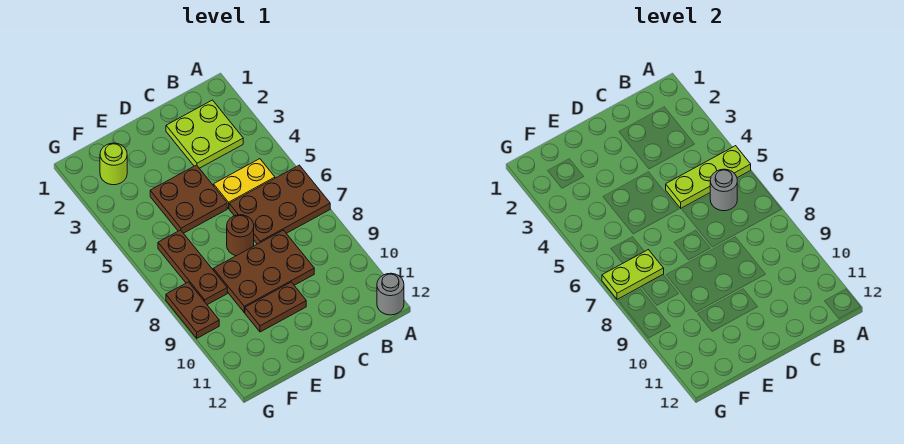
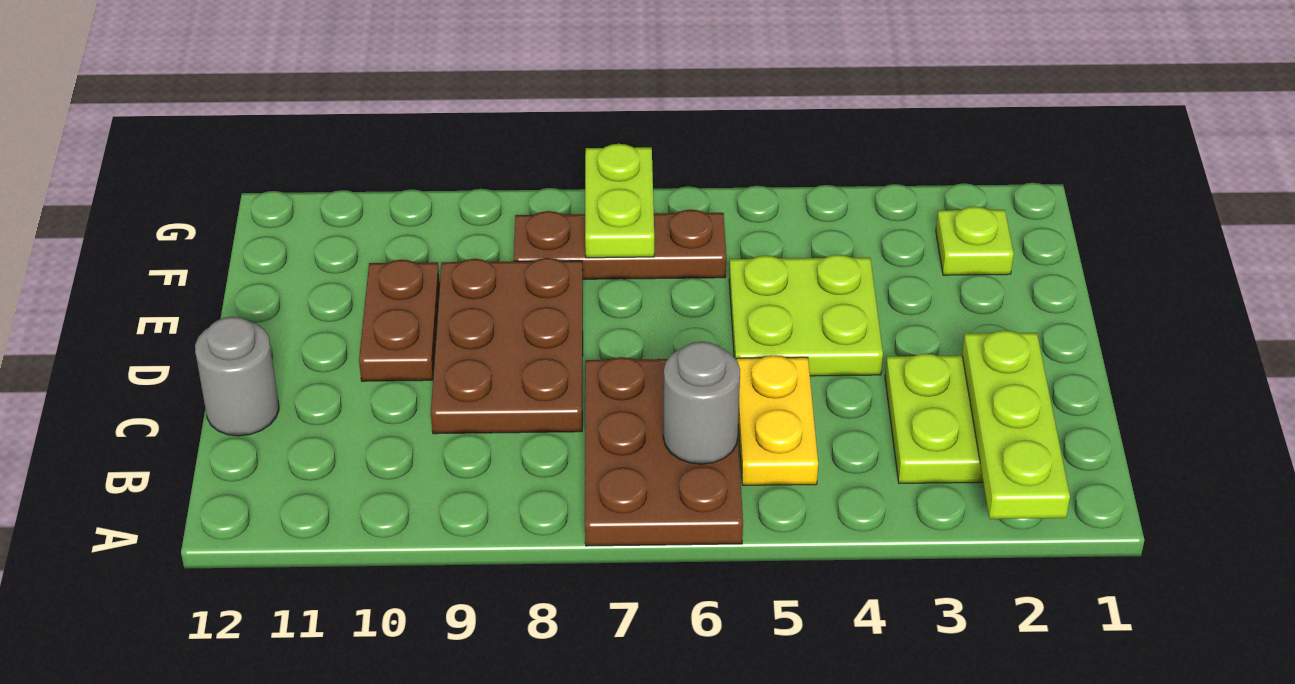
lime 1x3 plate [666,146,751,208] -> lime 1x3 plate moved to [962,330,1070,519]
grey 1x1 round brick [377,273,404,315] -> grey 1x1 round brick moved to [195,317,279,436]
brown 2x2 plate [150,165,227,233] -> lime 2x2 plate [729,255,883,376]
brown 1x1 round brick [227,215,254,256] -> none
lime 1x1 round brick [100,143,127,185] -> lime 1x1 plate [936,206,1014,275]
brown 1x2 plate [166,282,219,338] -> none

